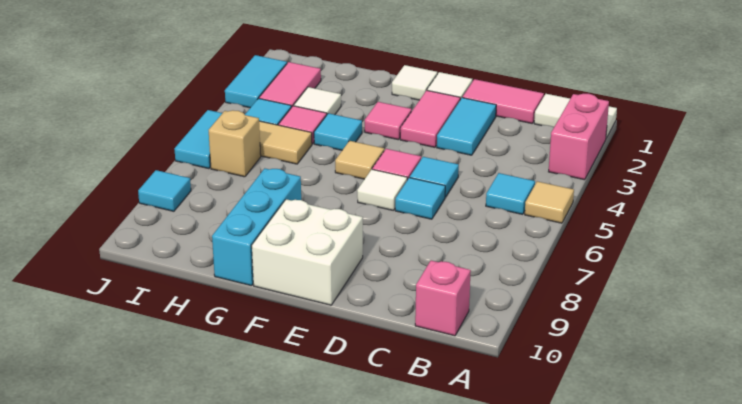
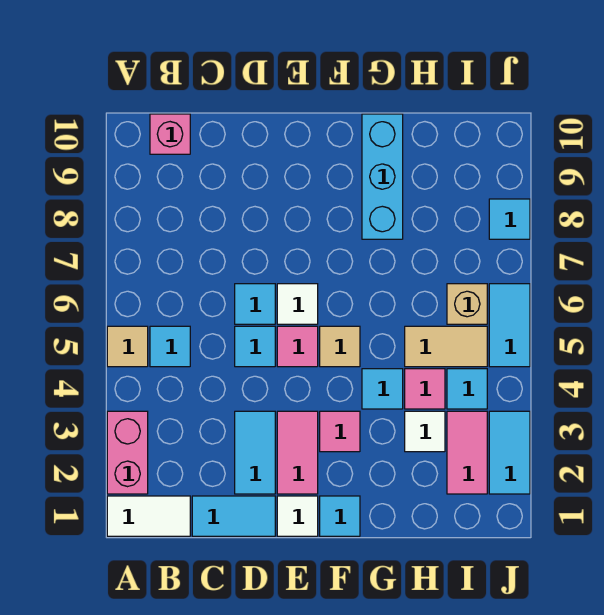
pink 1x2 tile [463,79,544,123] -> cyan 1x2 tile [192,496,275,536]
white 2x2 brick [252,199,363,305] -> none
white 1x1 tile [392,65,437,100] -> cyan 1x1 tile [320,496,360,536]

